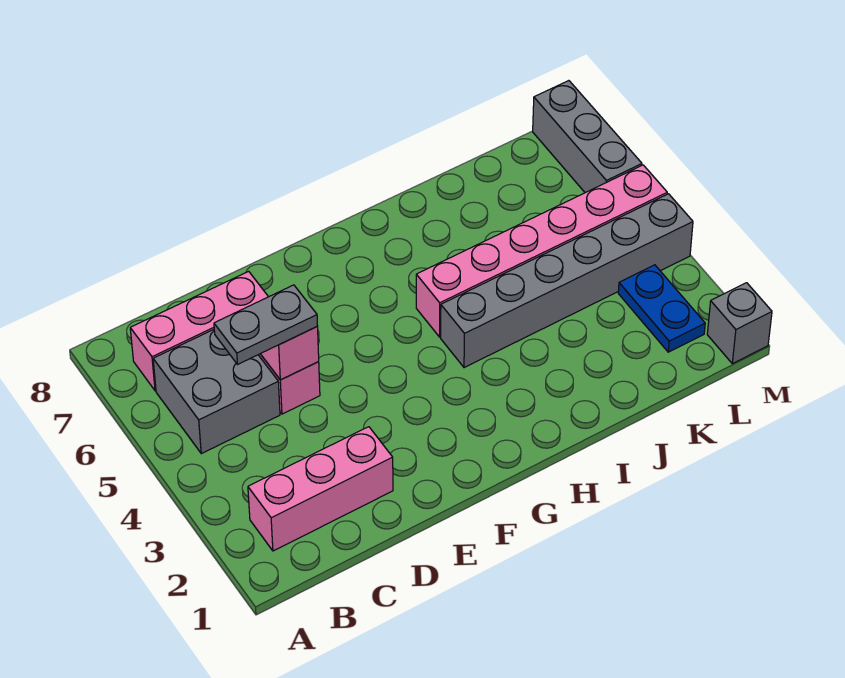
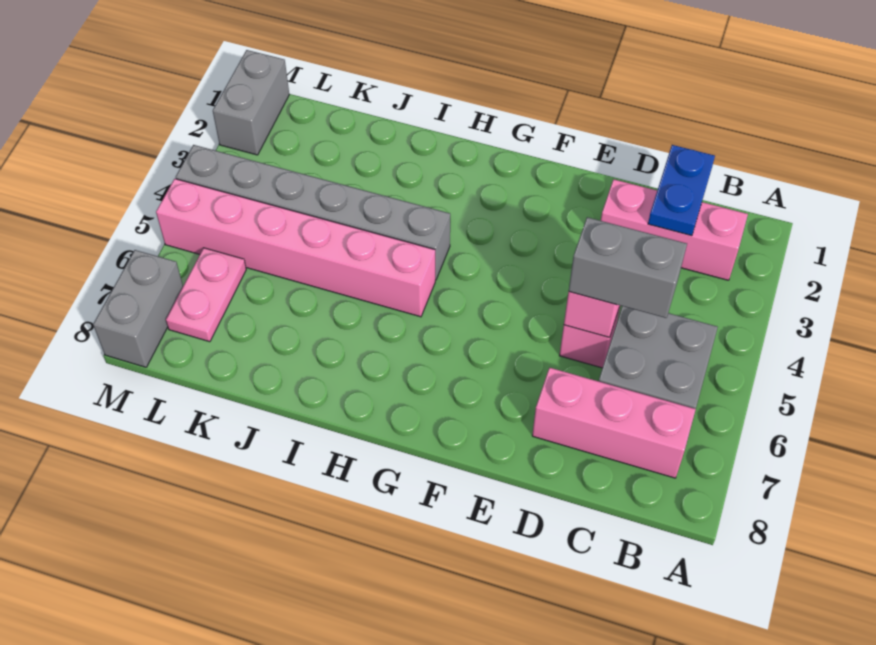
grey 1x2 plate [214,285,318,364] -> grey 1x2 brick [569,217,687,318]
blue 1x2 plate [618,265,705,352] -> blue 1x2 plate moved to [648,145,715,236]
none -> pink 1x2 plate [166,248,246,342]
grey 1x1 brick [707,283,772,364] -> grey 1x2 brick [213,50,289,155]
grey 1x3 brick [533,81,642,193] -> grey 1x2 brick [93,250,183,367]

